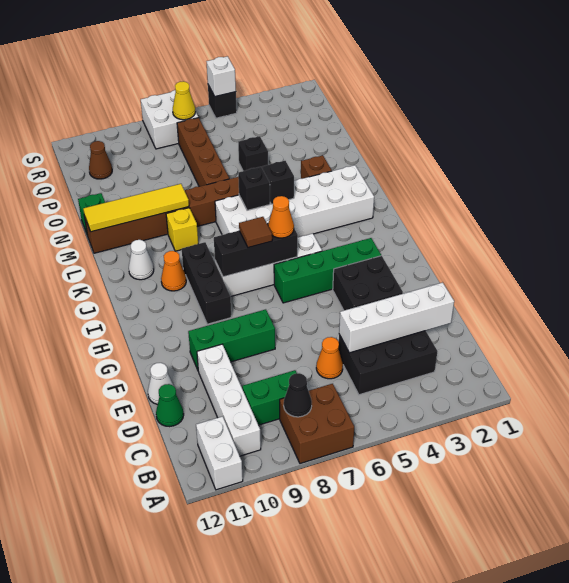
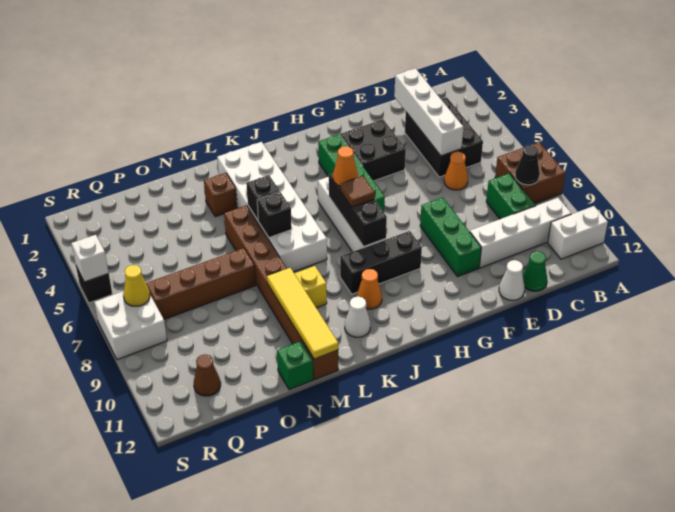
black 1x1 brick [238,136,268,171] -> none

